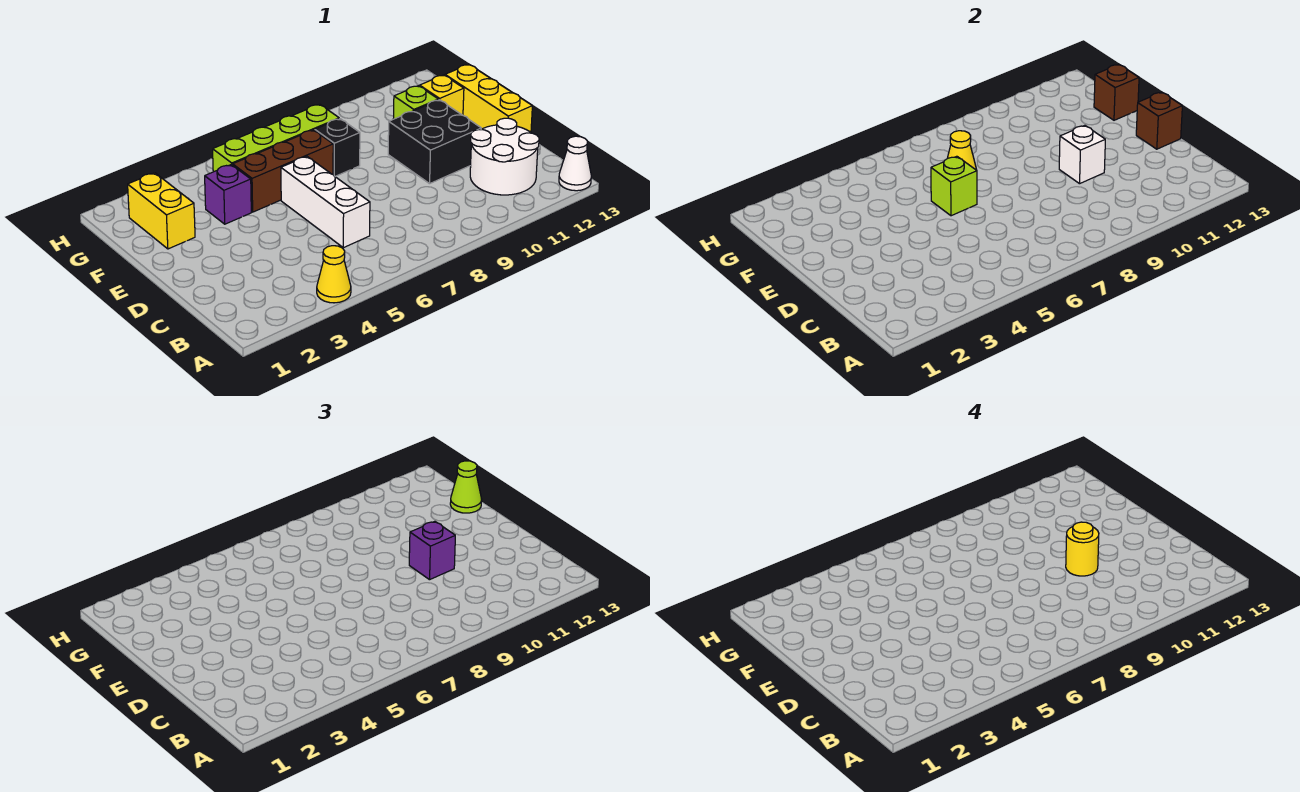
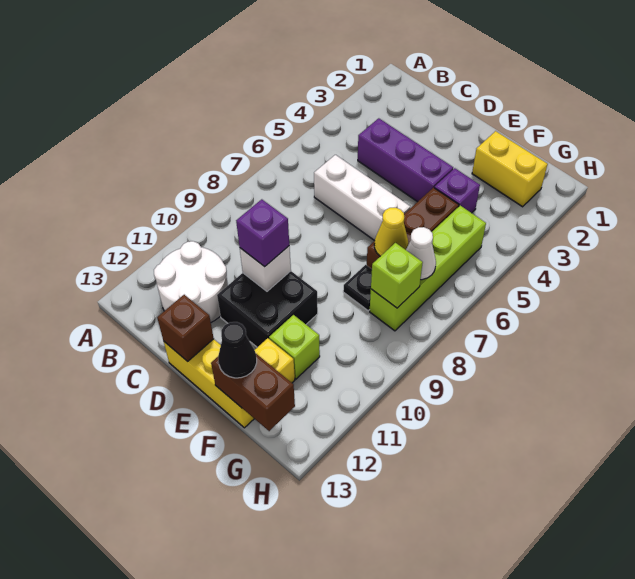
yellow 1x1 cone [317,246,351,303] -> none
white 1x1 cone [559,136,591,191] -> white 1x1 cone moved to [406,227,436,280]
none -> purple 1x3 brick [358,118,453,202]
yellow 1x1 round brick [1066,522,1099,576] -> none
lime 1x1 brick [931,156,977,216] -> lime 1x1 brick moved to [371,243,423,308]
black 1x1 brick [315,119,360,176] -> black 1x1 plate [343,265,372,311]
brown 1x1 brick [1094,65,1139,120] -> brown 1x2 brick [211,354,295,431]
lime 1x1 cone [450,461,482,513] -> black 1x1 cone [218,322,257,378]

